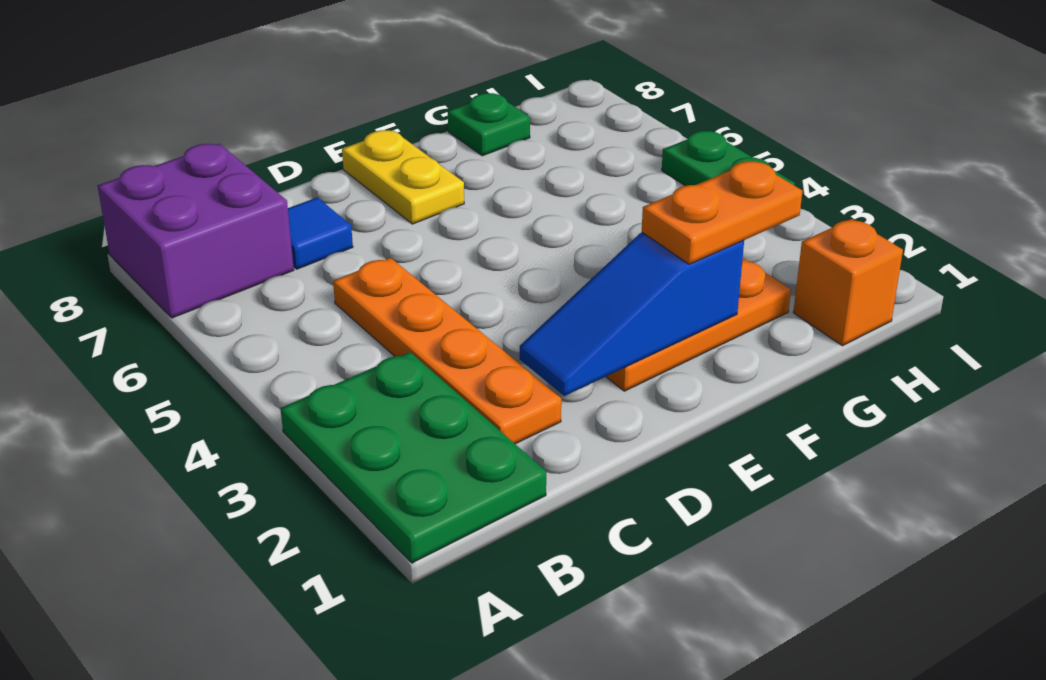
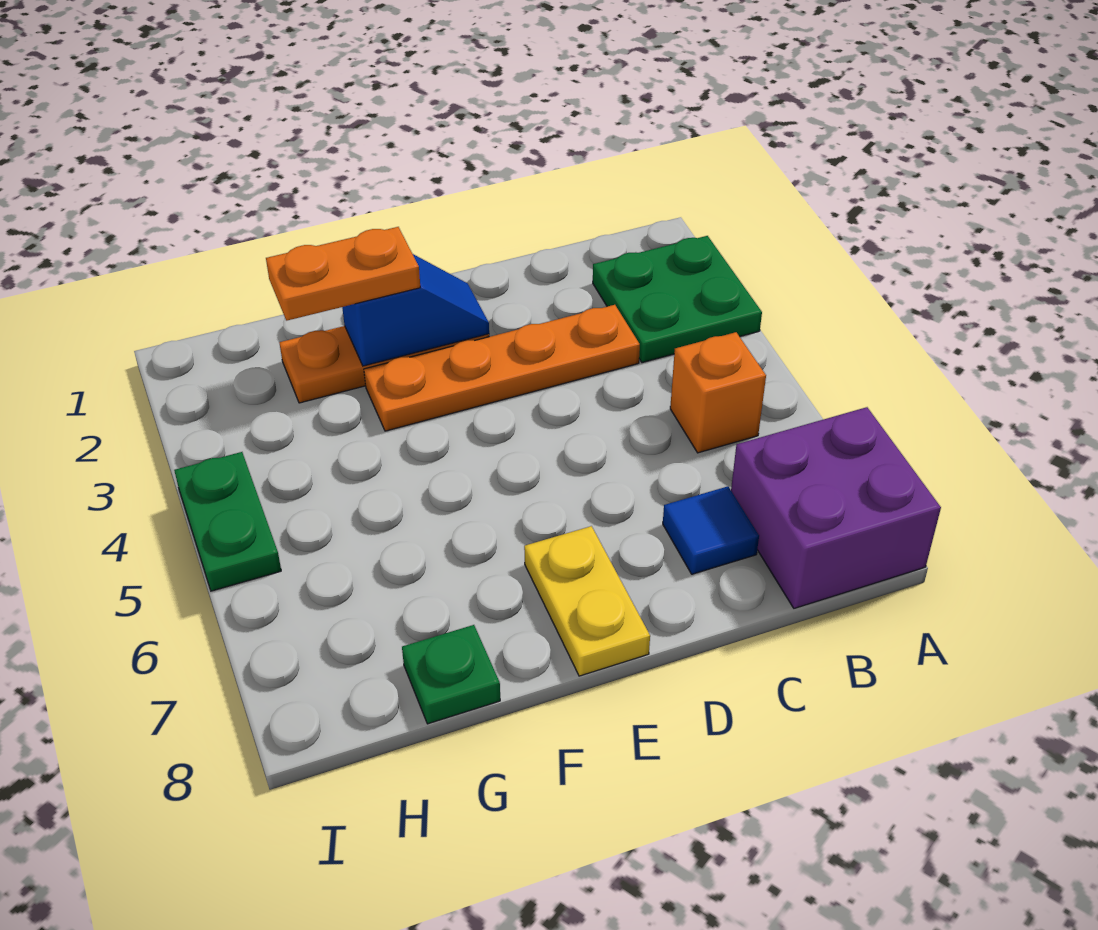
green 2x3 plate [280,352,546,563] -> green 2x2 plate [593,236,762,363]
orange 1x4 plate [333,258,561,444] -> orange 1x4 plate turned to [364,305,640,431]
blue 1x3 slope [520,233,744,396] -> blue 1x2 slope [342,254,489,366]
orange 1x1 brick [793,219,903,346] -> orange 1x1 brick moved to [670,332,766,453]

